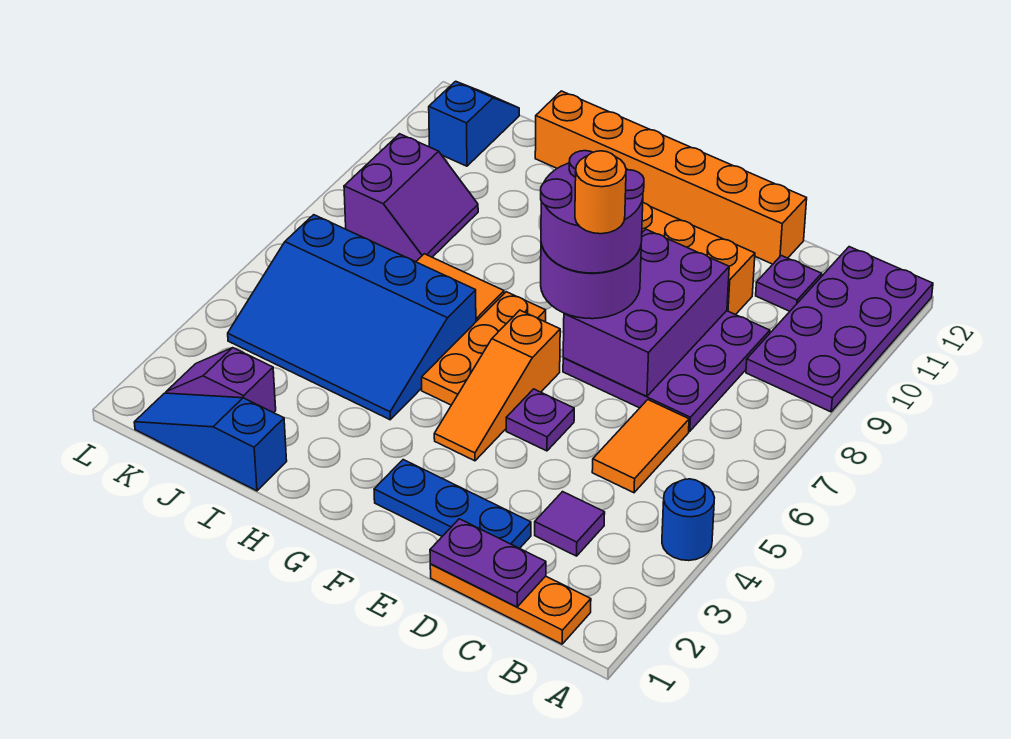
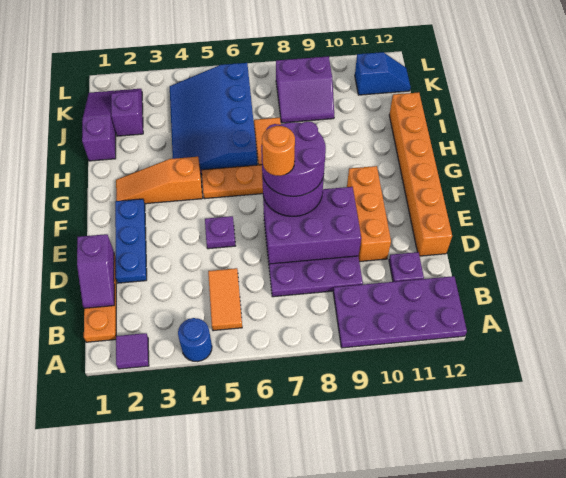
purple 1x2 plate [430,519,546,607] -> purple 1x2 slope [77,234,114,308]
purple 1x1 tile [535,492,605,556] -> purple 1x1 tile moved to [116,333,149,369]
orange 1x2 tile [592,400,689,493] -> orange 1x2 tile turned to [208,268,242,331]
orange 1x3 slope [434,310,560,461] -> orange 1x3 slope moved to [116,157,203,204]
blue 1x3 slope [134,393,287,491] -> purple 1x3 slope [82,91,116,161]

